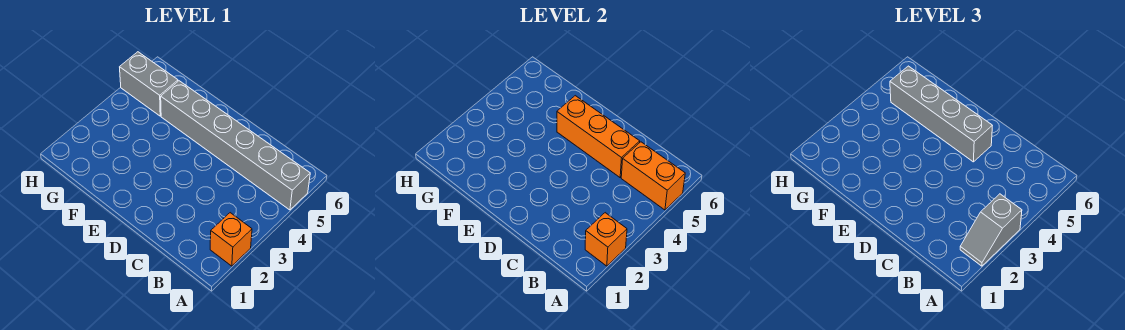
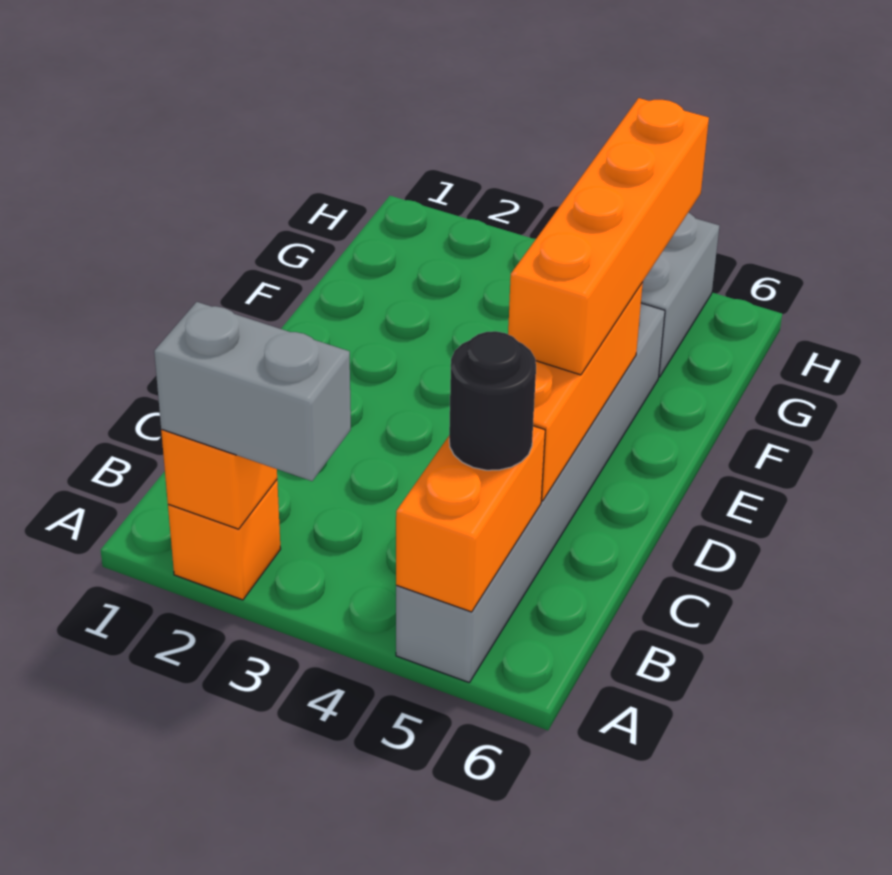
grey 1x2 slope [960,194,1022,266] -> grey 1x2 brick [154,302,351,481]
none -> black 1x1 round brick [449,331,536,470]
grey 1x4 brick [890,66,992,162] -> orange 1x4 brick [508,98,709,375]

